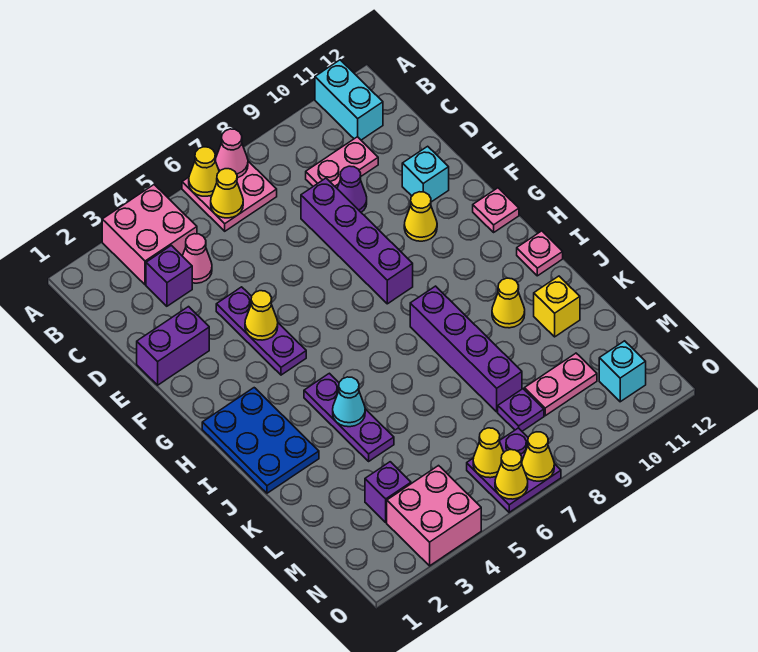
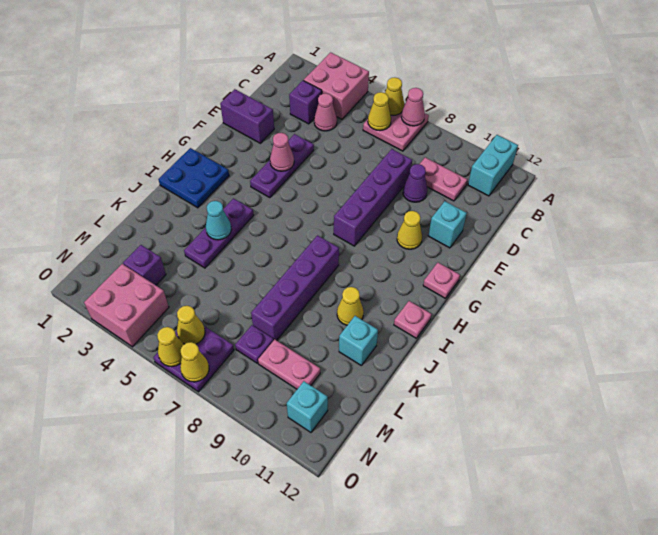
yellow 1x1 cone [245,291,278,340] -> pink 1x1 cone [270,133,294,171]
blue 2x3 plate [202,388,319,493] -> blue 2x2 plate [158,148,229,208]
yellow 1x1 brick [534,276,580,337] -> cyan 1x1 brick [339,316,378,365]

